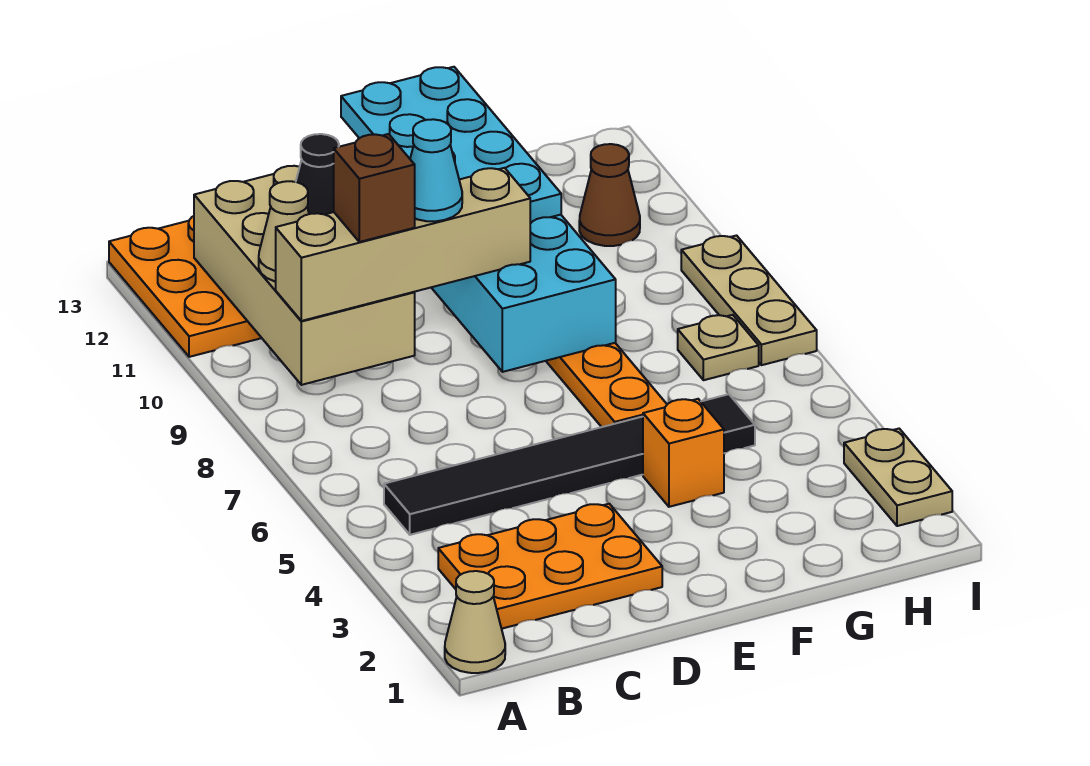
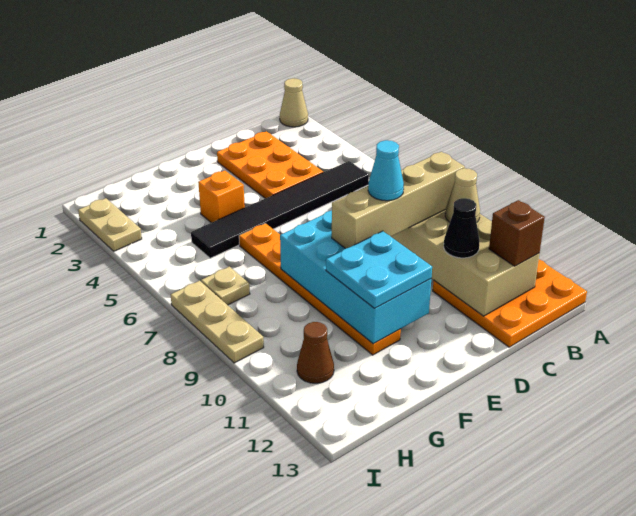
orange 2x3 plate [438,504,662,629] -> orange 2x3 plate turned to [217,131,323,198]
brown 1x1 brick [334,134,415,242] -> brown 1x1 brick moved to [489,200,545,266]
cyan 2x4 plate [341,67,561,222] -> cyan 2x2 plate [326,231,432,309]

